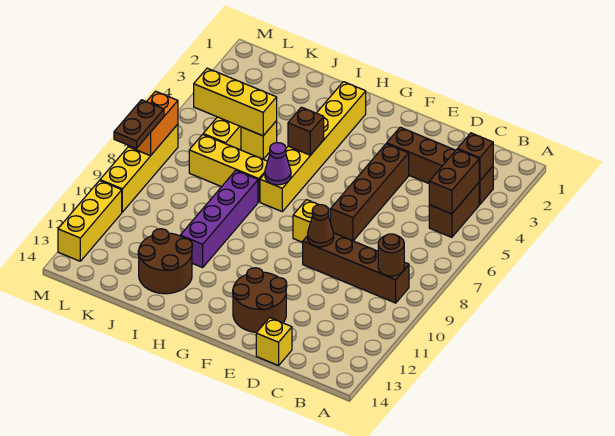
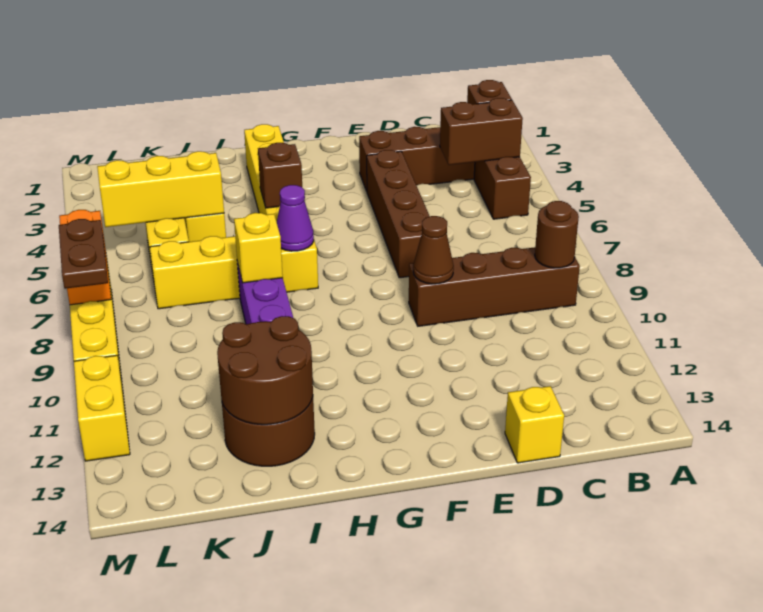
brown 1x2 brick [429,150,479,214] -> brown 1x2 brick turned to [440,98,523,165]
brown 2x2 round brick [233,268,287,332] -> brown 2x2 round brick moved to [217,316,313,425]
yellow 1x1 brick [293,200,329,242] -> yellow 1x1 brick moved to [234,213,283,283]
yellow 1x3 brick [58,181,122,261] -> yellow 1x2 brick [74,355,130,461]

